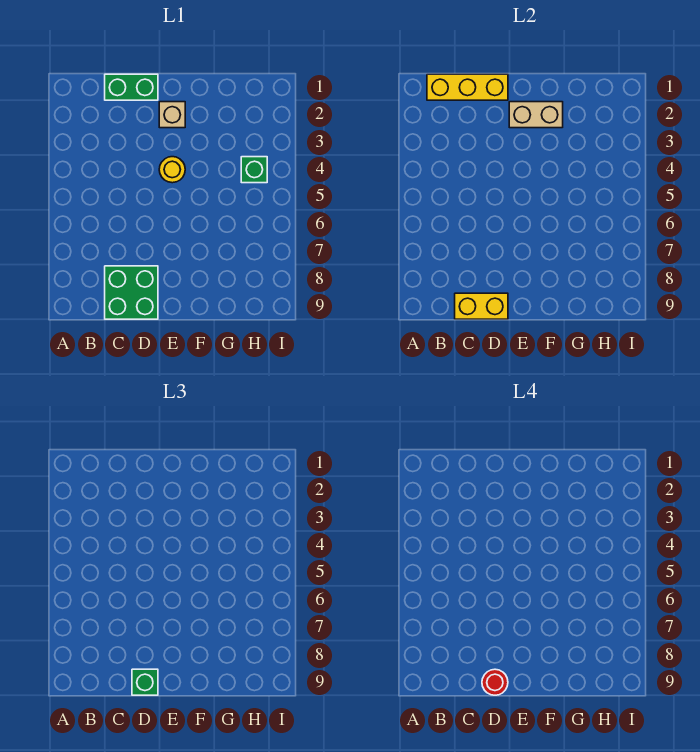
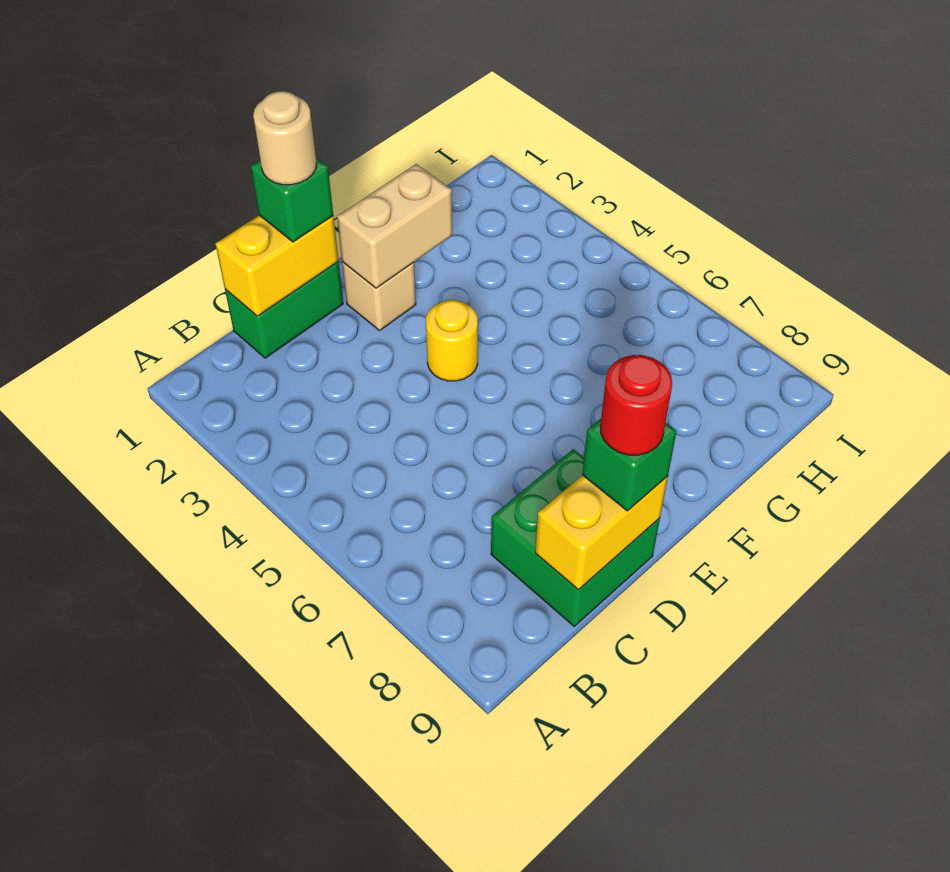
yellow 1x3 brick [427,74,508,100] -> yellow 1x2 brick [215,215,338,316]
none -> tan 1x1 round brick [253,91,317,185]
green 1x1 brick [241,157,267,183] -> green 1x1 brick moved to [251,158,333,242]

